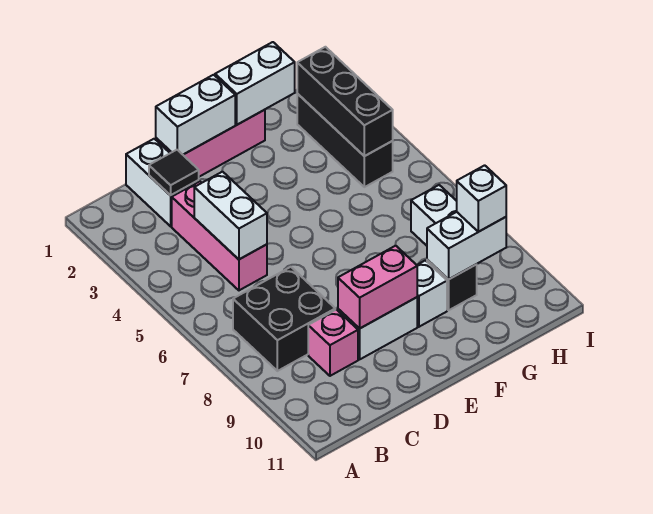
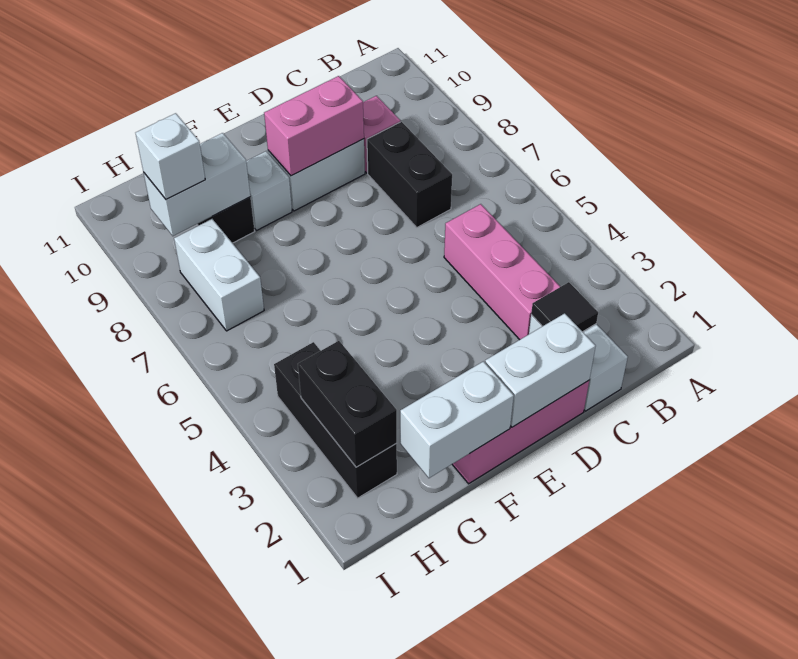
black 2x2 brick [233,267,335,371] -> black 1x2 brick [367,122,452,227]
white 1x2 brick [194,172,267,259] -> none
black 1x3 brick [297,47,393,156] -> black 1x2 brick [298,341,397,467]

